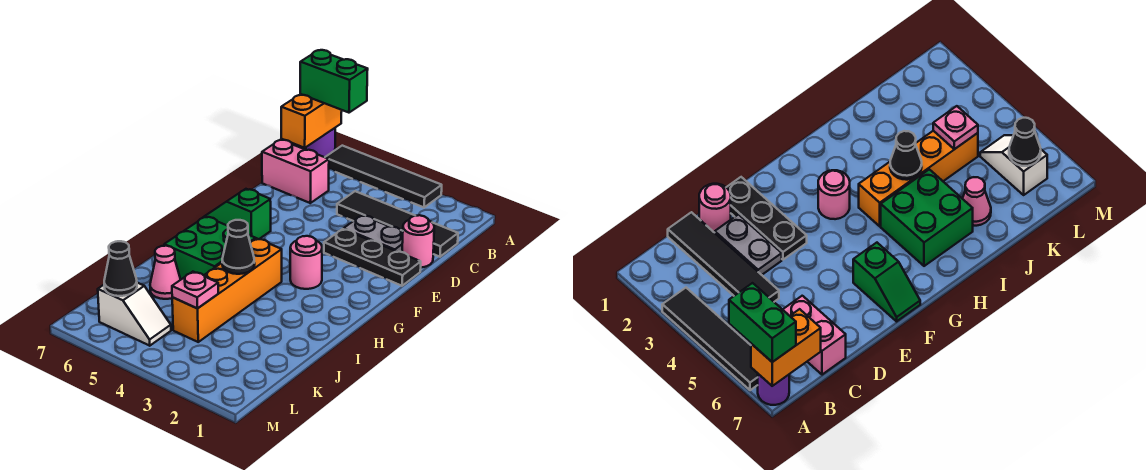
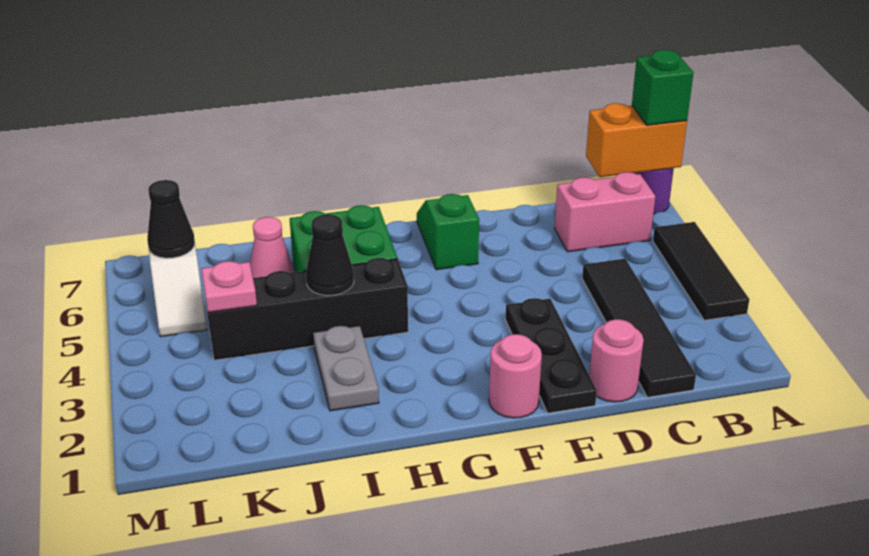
black 1x4 tile [325,146,442,207] -> black 1x3 tile [653,222,750,320]
green 1x2 brick [300,50,368,113] -> green 1x1 brick [632,50,694,125]
pink 1x2 brick [262,140,329,203] -> pink 1x2 brick turned to [555,172,655,252]
grey 1x2 plate [344,215,403,252] -> grey 1x2 plate moved to [313,326,379,411]
pink 1x1 round brick [290,236,322,289] -> pink 1x1 round brick moved to [489,334,542,418]
orange 1x4 brick [172,239,282,342] -> black 1x4 brick [205,258,408,360]

